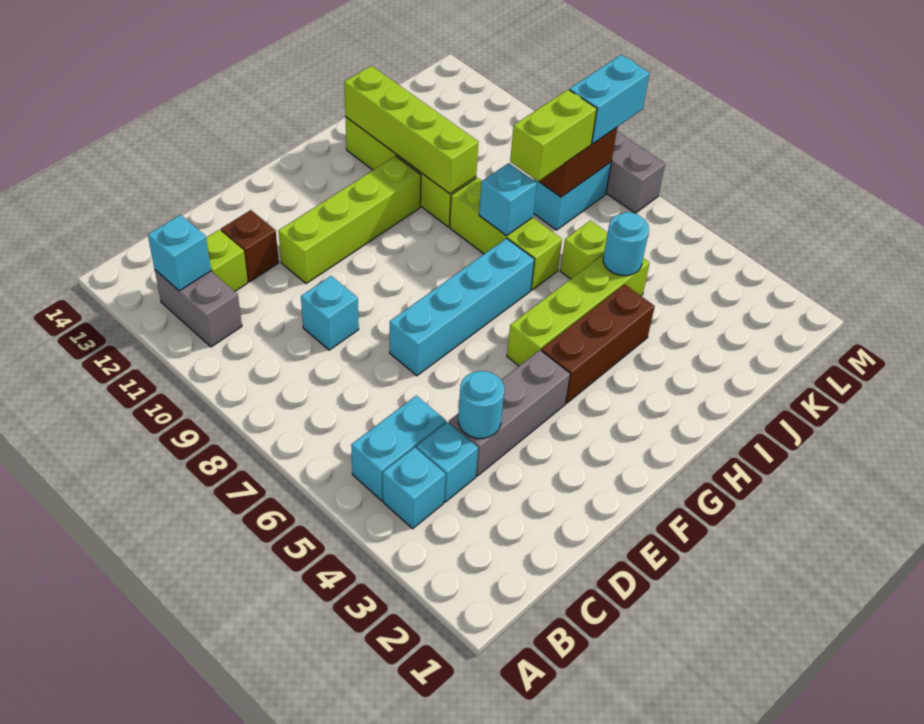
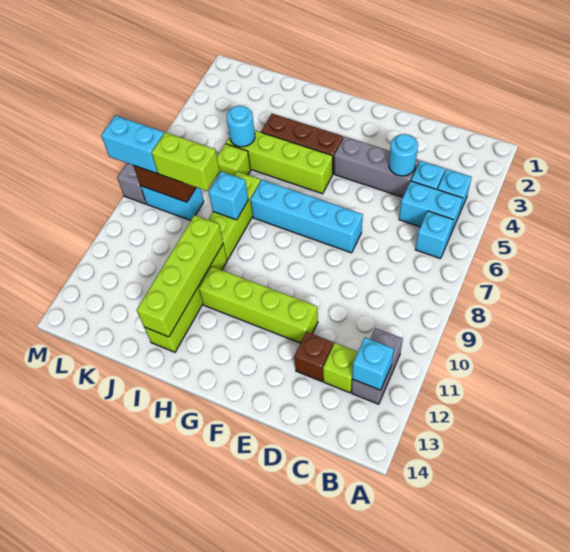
cyan 1x1 brick [301,276,359,350] -> cyan 1x1 brick moved to [415,211,453,259]

